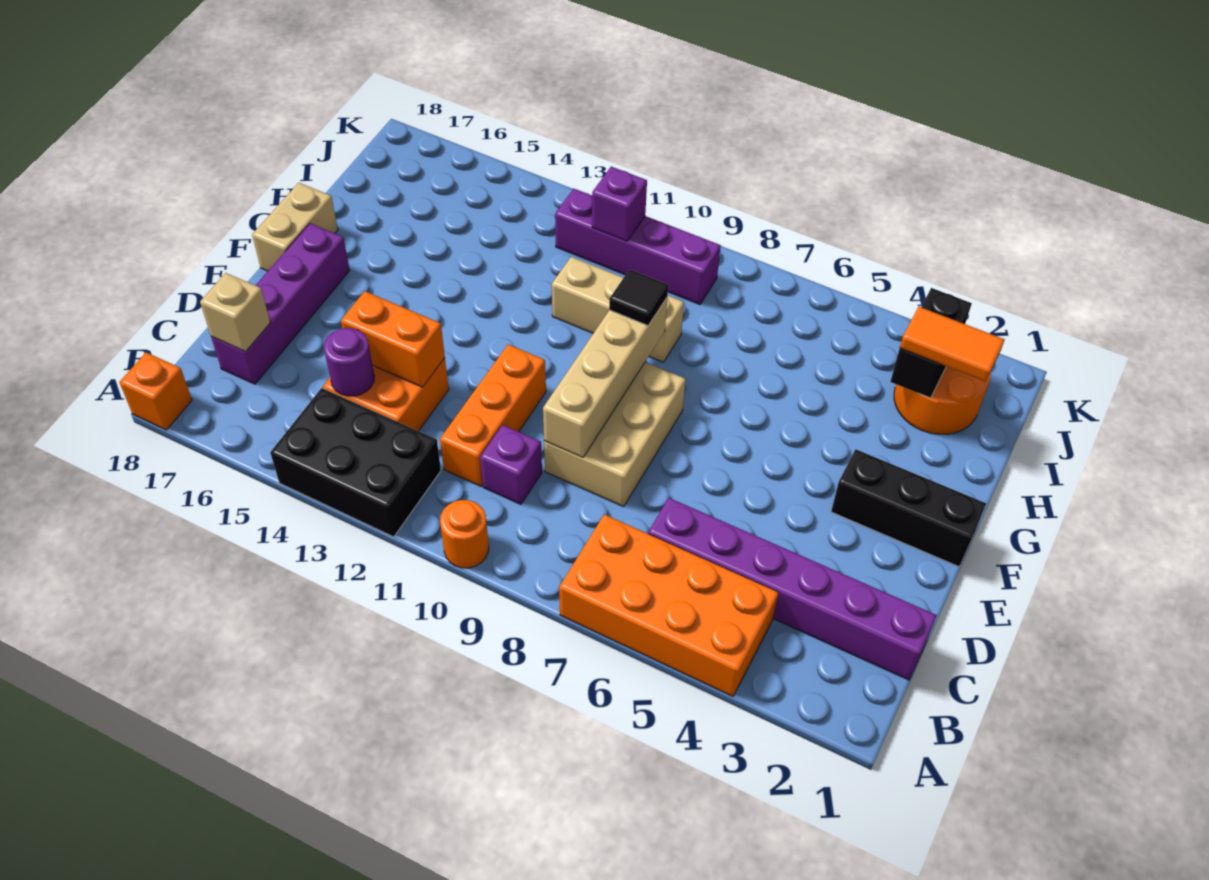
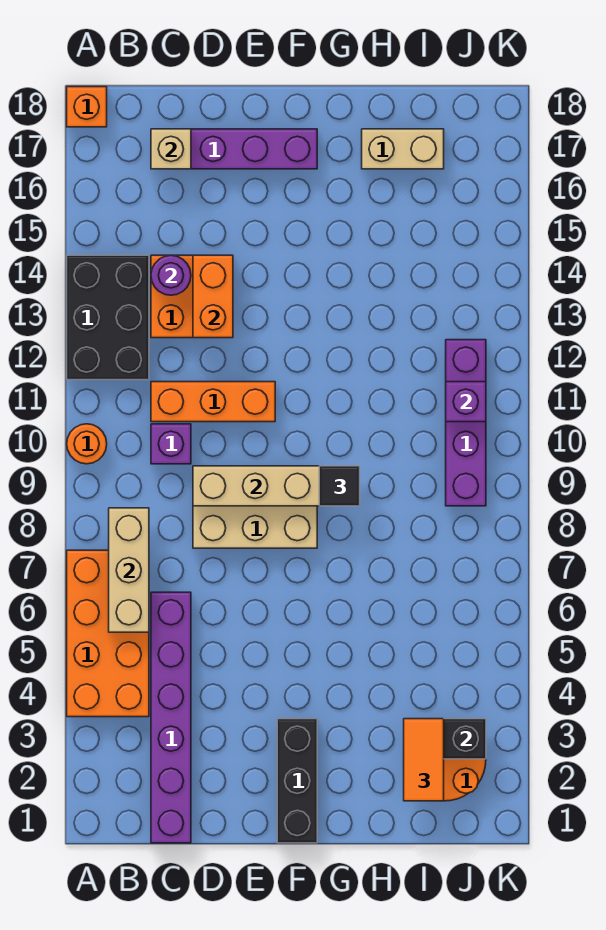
tan 1x2 brick [252,183,338,271] -> tan 1x2 brick moved to [362,129,444,169]
tan 1x3 brick [552,257,684,362] -> tan 1x3 brick moved to [109,508,149,632]

